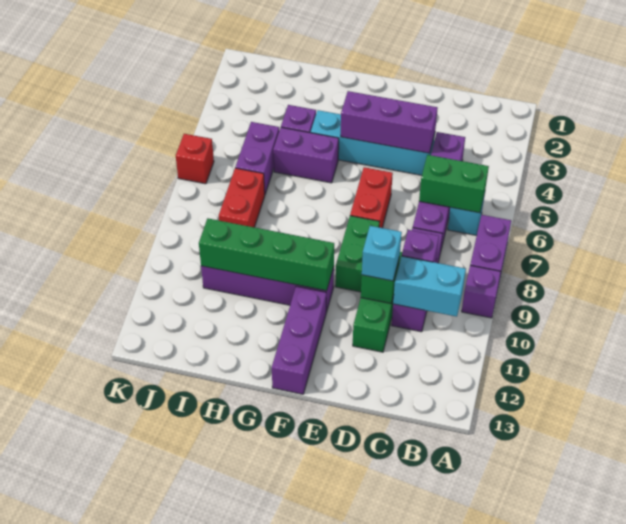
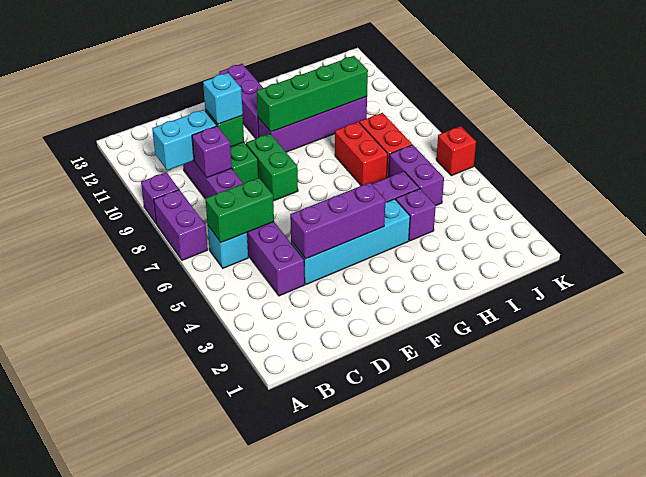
red 1x2 brick [350,167,393,228] -> red 1x2 brick moved to [335,122,388,186]

